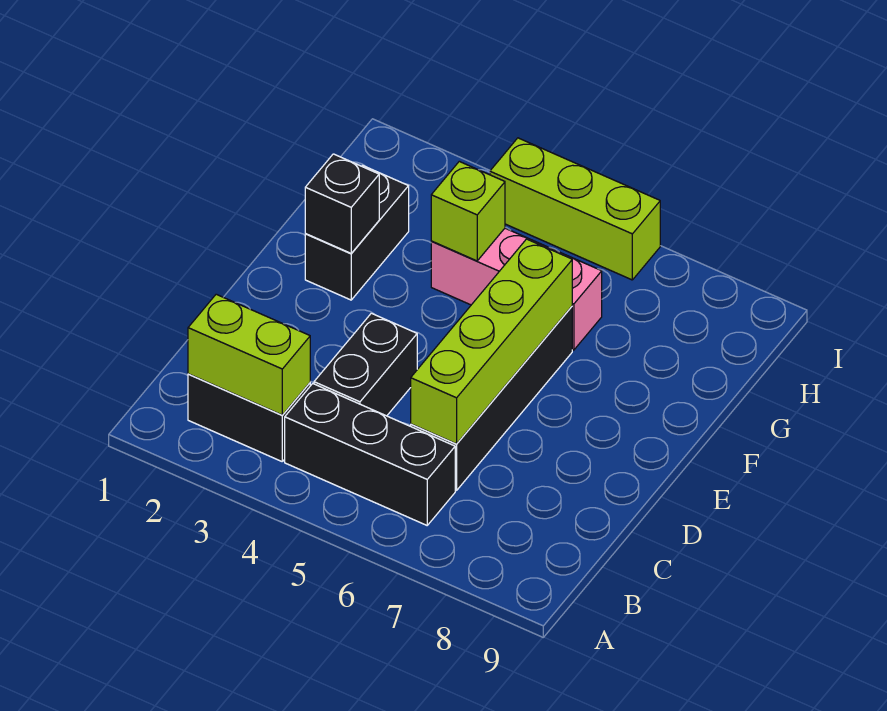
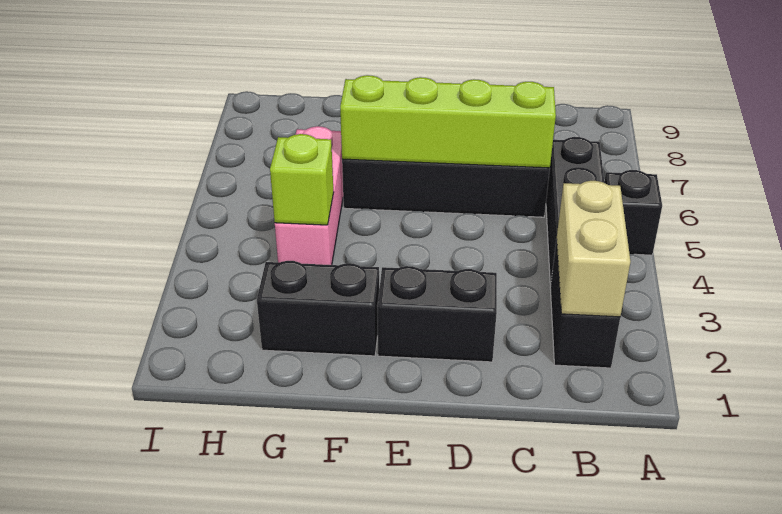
lime 1x2 brick [188,294,310,415] -> tan 1x2 brick [557,181,631,317]
black 1x2 brick [314,313,417,416] -> black 1x2 brick moved to [377,266,497,362]
black 1x1 brick [305,154,379,253] -> black 1x1 brick moved to [604,170,662,255]
lime 1x3 brick [490,138,660,280] -> none

